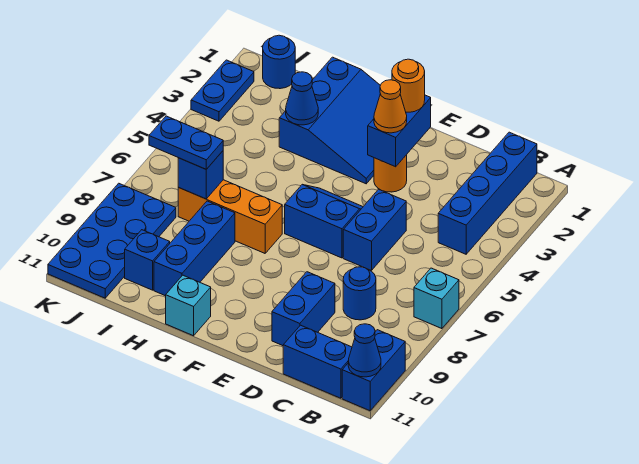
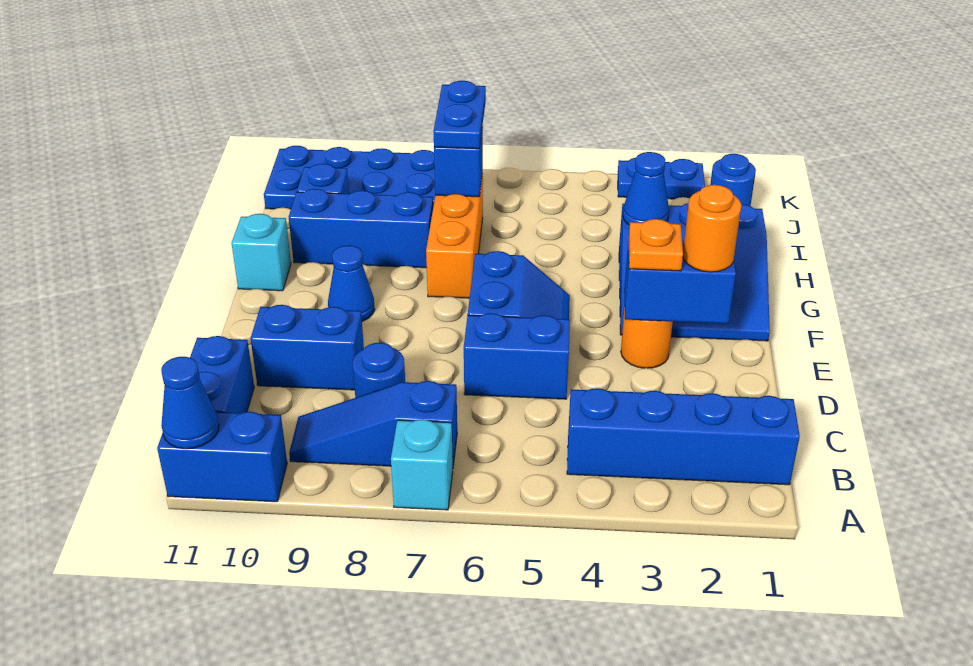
none -> blue 1x3 slope [289,381,457,466]
orange 1x1 cone [374,80,407,133] -> orange 1x1 plate [629,219,683,271]
none -> blue 1x1 cone [328,245,375,321]

